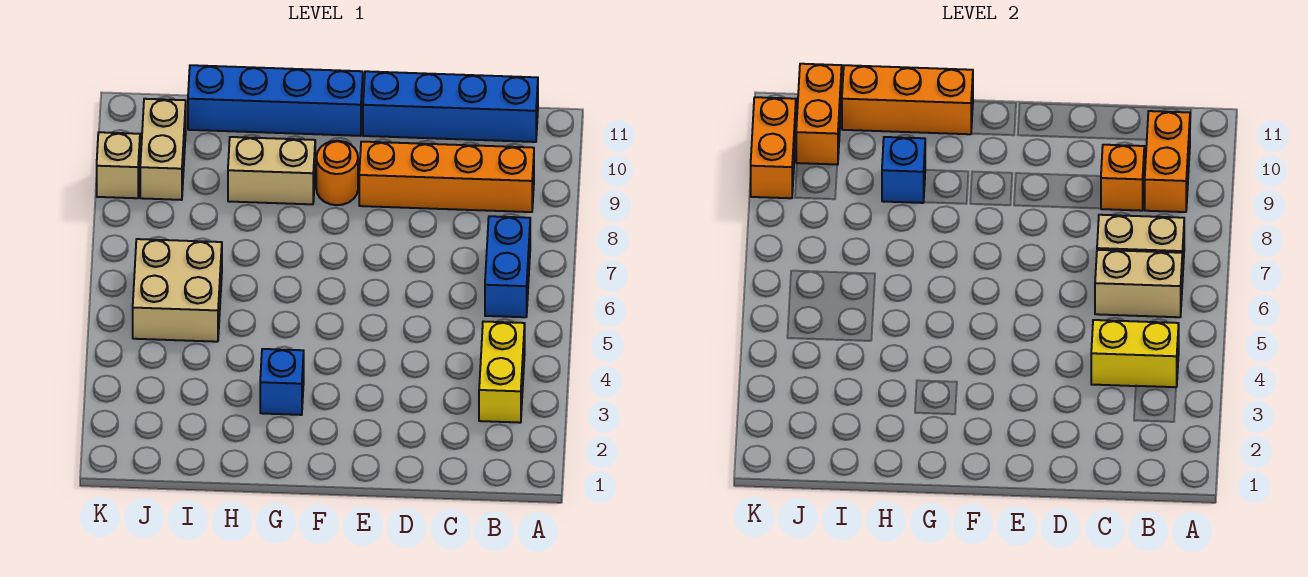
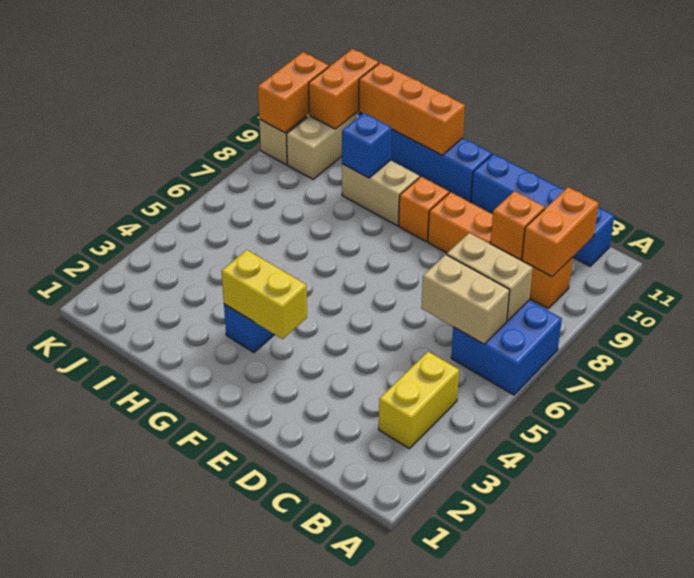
yellow 1x2 brick [1091,320,1179,387] -> yellow 1x2 brick moved to [221,250,307,339]
blue 1x2 brick [485,216,530,317] -> blue 2x2 brick [451,300,562,395]
orange 1x1 round brick [316,141,358,205] -> orange 1x1 brick [399,177,449,242]
tan 2x2 brick [133,239,222,342] -> none

